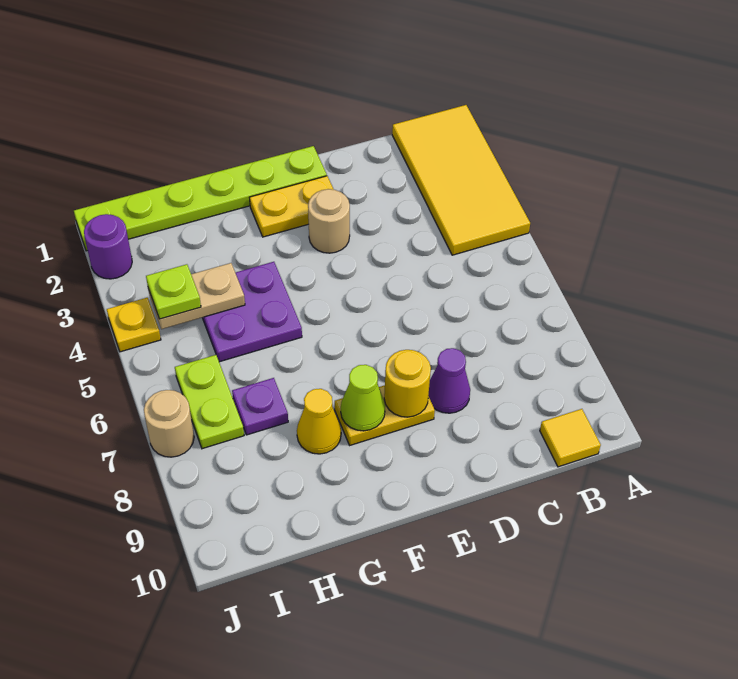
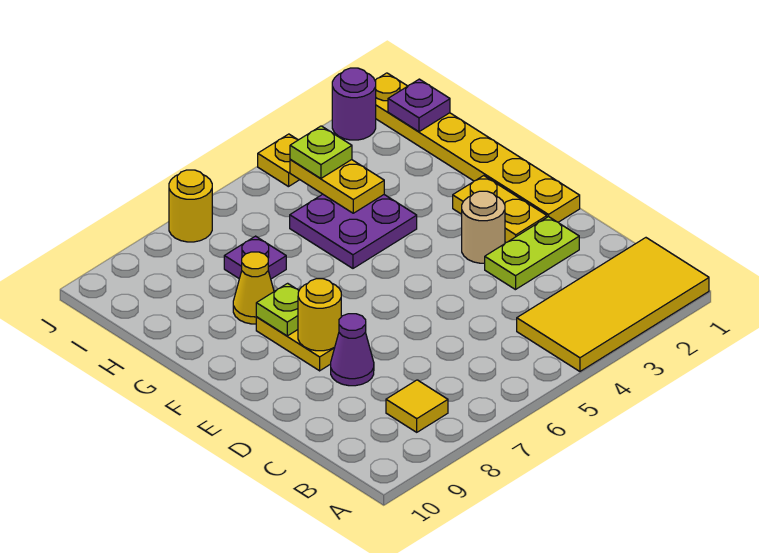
yellow 1x1 tile [540,409,601,467] -> yellow 1x1 tile moved to [386,380,448,432]
lime 1x6 plate [74,146,327,251] -> yellow 1x6 plate [375,73,580,222]
lime 1x1 cone [341,365,385,431] -> lime 1x1 plate [256,283,299,336]
tan 1x2 plate [148,263,245,329] -> yellow 1x2 plate [290,159,384,213]
none -> purple 1x1 plate [388,79,450,132]
lime 1x2 plate [175,355,244,449] -> lime 1x2 plate moved to [485,217,579,290]
tan 1x1 round brick [144,390,194,457] -> yellow 1x1 round brick [169,170,212,242]

